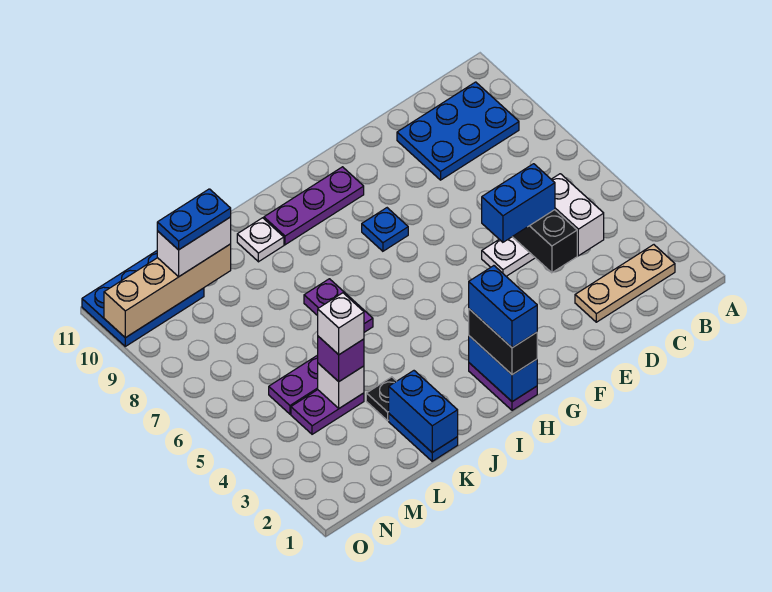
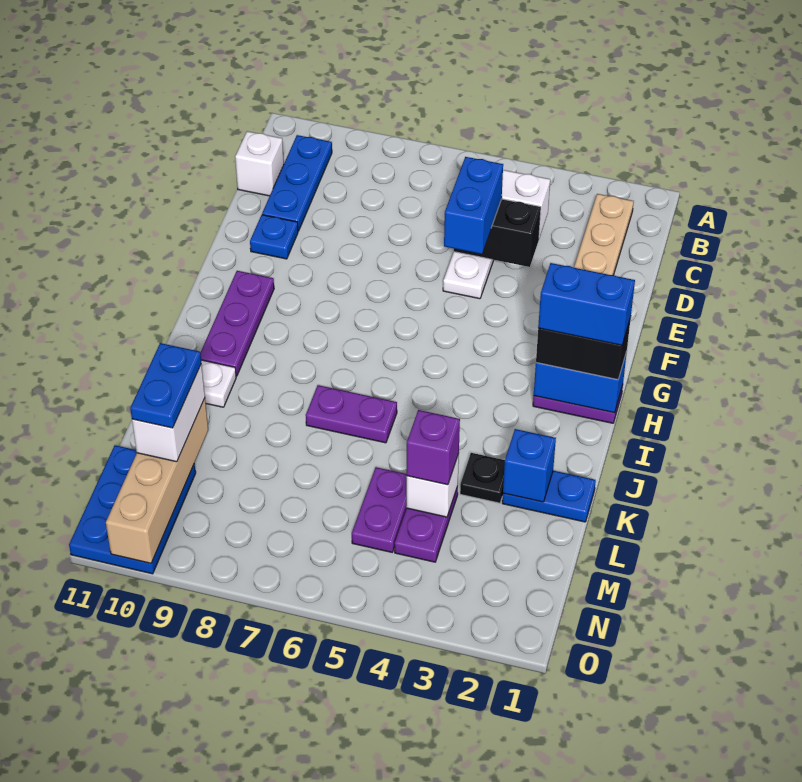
blue 2x3 plate [397,82,519,180] -> blue 1x3 plate [262,135,332,231]
blue 1x1 plate [362,208,408,251] -> blue 1x1 plate moved to [250,215,298,259]
blue 1x2 brick [389,371,458,452] -> blue 1x1 brick [503,429,556,502]
white 1x1 brick [318,293,364,355] -> white 1x1 brick moved to [235,131,284,196]

